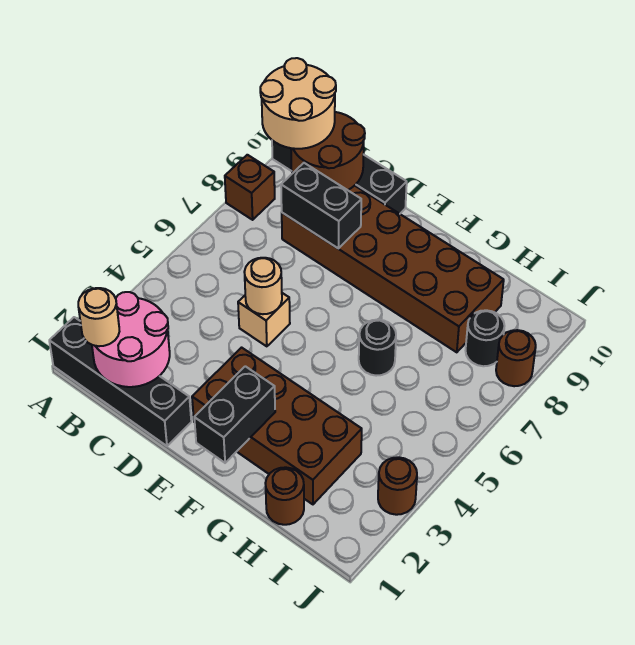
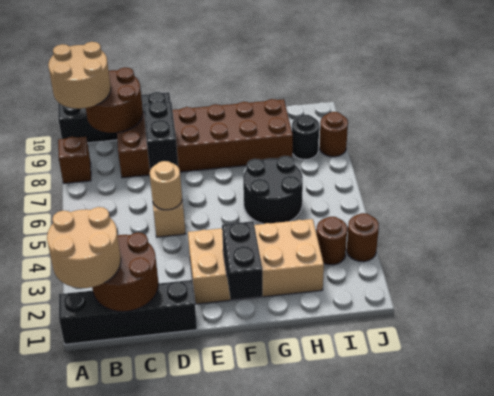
pink 2x2 round brick [92,292,170,387] -> brown 2x2 round brick [92,233,158,312]
tan 1x1 round brick [78,288,119,346] -> tan 2x2 round brick [47,207,121,288]
black 1x2 brick [281,163,361,248] -> black 1x2 brick turned to [143,101,178,169]
brown 2x4 brick [192,348,362,504] -> tan 2x4 brick [188,219,324,304]
black 1x1 round brick [359,320,396,376] -> black 2x2 round brick [243,156,303,224]
brown 1x1 round brick [265,467,304,525] -> brown 1x1 round brick moved to [316,217,347,265]

